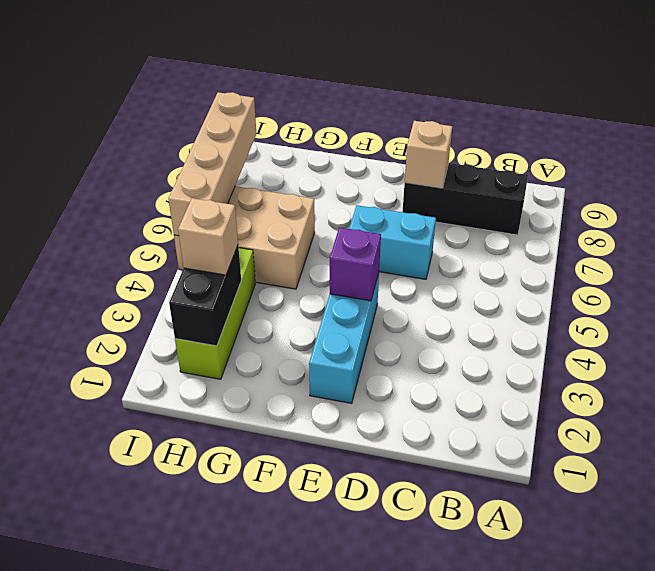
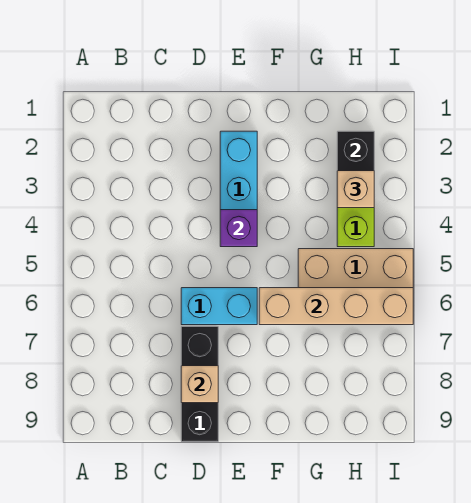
black 1x3 brick [403,163,528,235] -> black 1x3 brick turned to [181,327,218,442]
tan 1x4 brick [169,92,256,236] -> tan 1x4 brick turned to [259,288,413,325]

